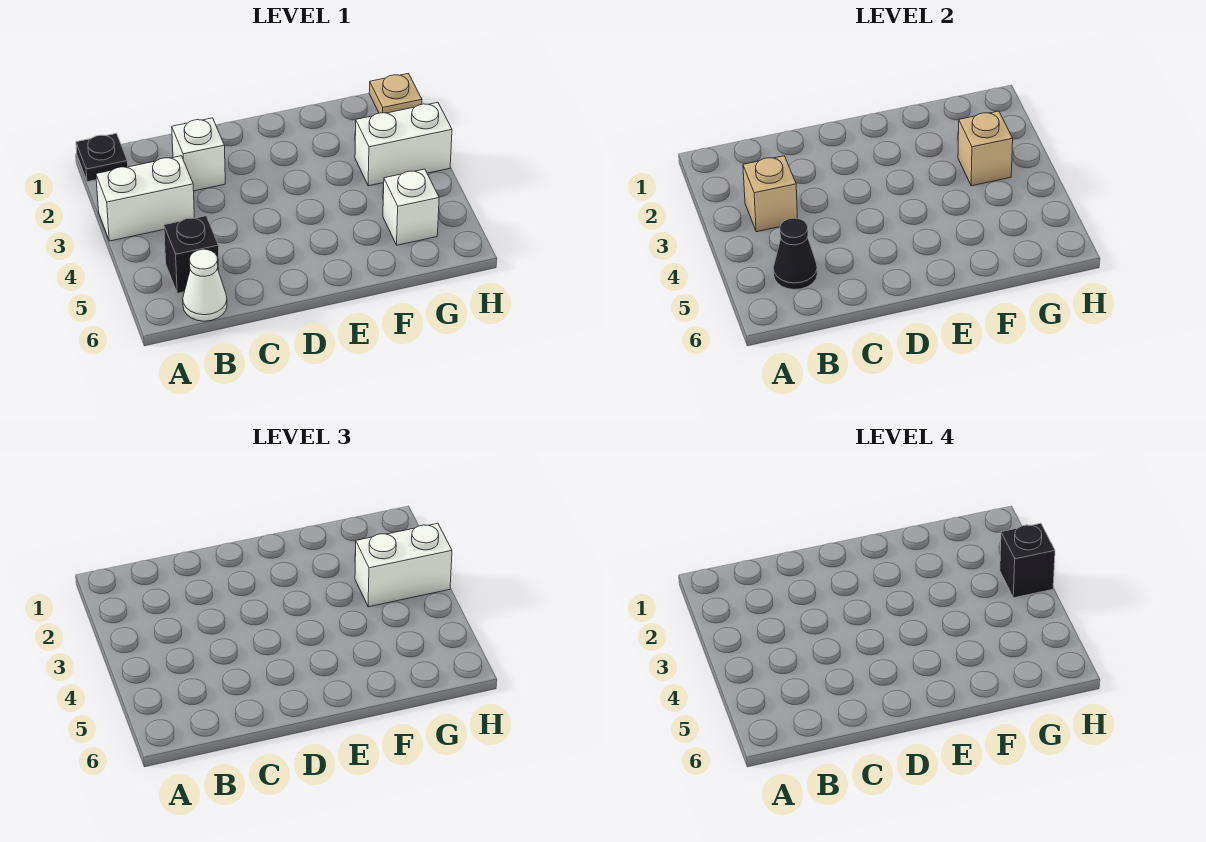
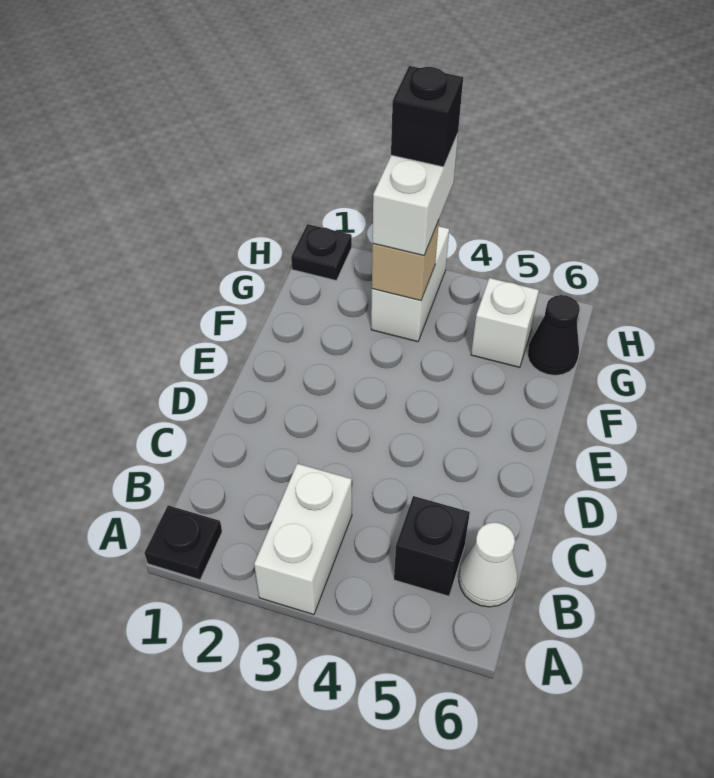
tan 1x1 brick [743,156,797,232] -> none
black 1x1 cone [773,218,817,290] -> black 1x1 cone moved to [528,295,580,375]
white 1x1 brick [172,118,225,191] -> none
tan 1x1 plate [369,73,422,113] -> black 1x1 plate [291,224,352,281]

